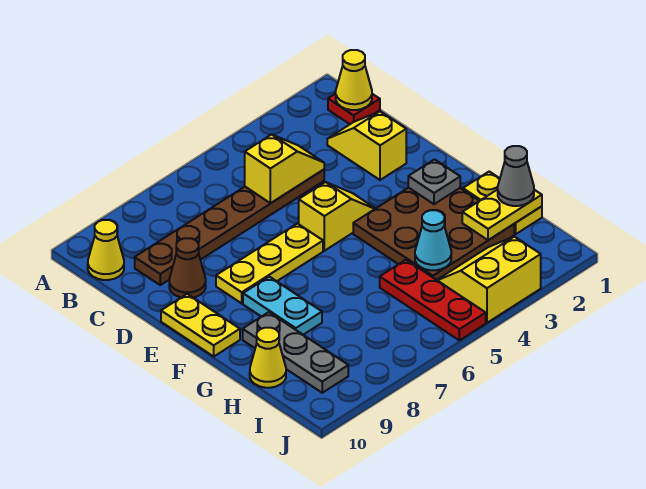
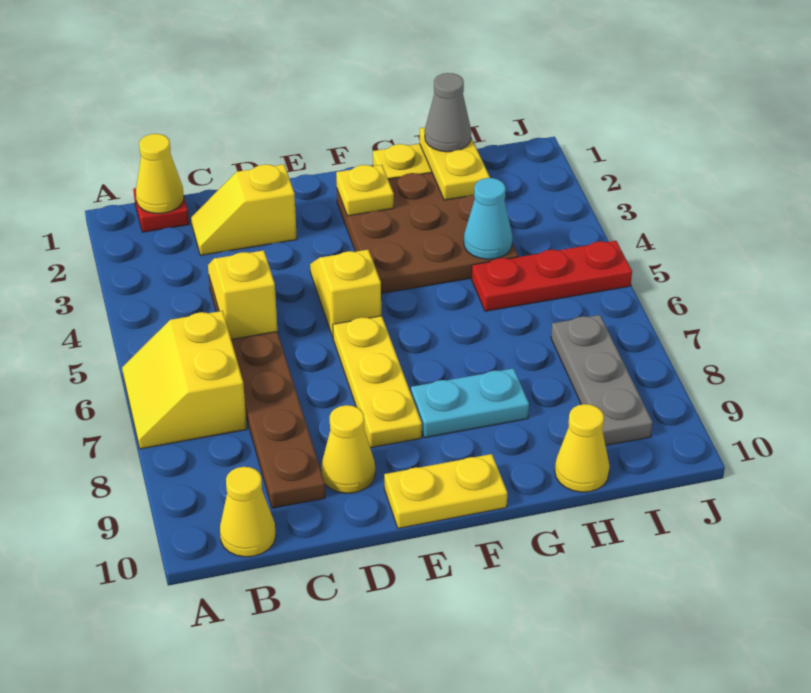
brown 1x1 cone [169,238,206,298] -> yellow 1x1 cone [321,405,375,493]
grey 1x1 plate [408,159,460,204] -> yellow 1x1 plate [336,165,394,216]
grey 1x3 plate [243,312,348,393] -> grey 1x3 plate turned to [551,315,653,446]
yellow 2x2 slope [438,237,541,323] -> yellow 2x2 slope moved to [122,311,247,449]

